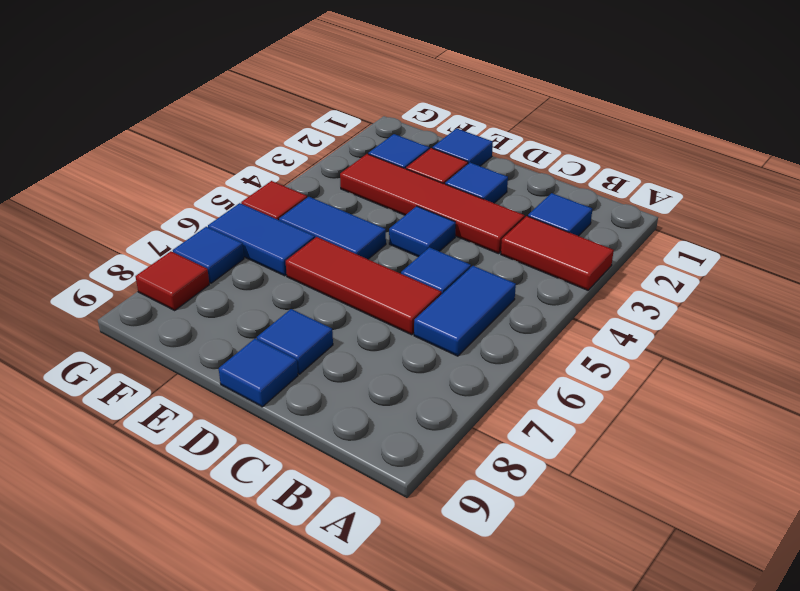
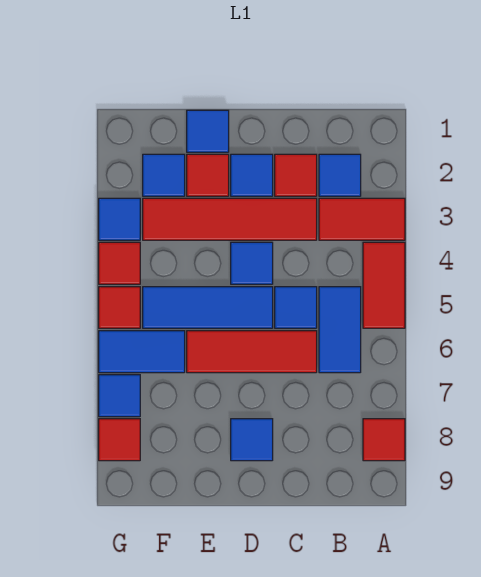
none -> red 1x2 tile [363,242,405,328]
none -> red 1x1 tile [363,419,405,461]
none -> red 1x1 tile [275,154,317,196]
blue 1x1 tile [219,338,298,407] -> blue 1x1 tile moved to [99,198,140,240]
blue 1x2 tile [279,197,386,259] -> blue 1x3 tile [143,287,273,328]
none -> red 1x1 tile [99,242,140,284]

